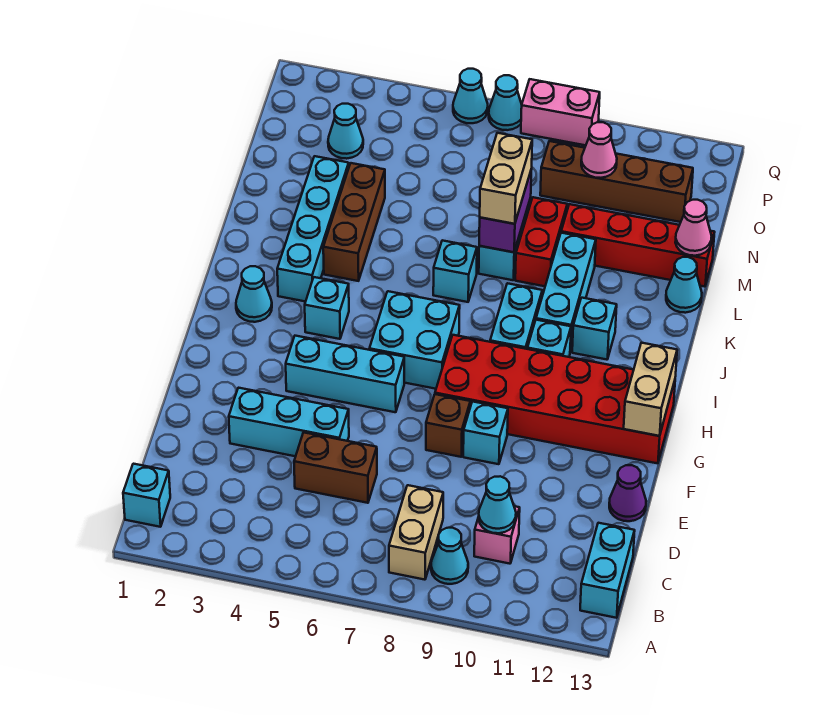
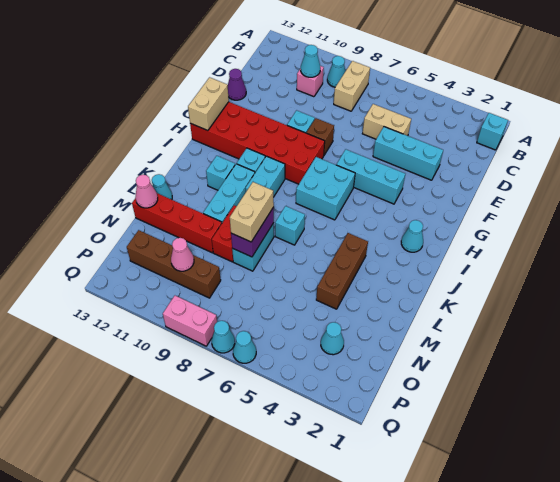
cyan 1x2 brick [580,523,635,618] -> none
brown 1x2 brick [294,432,377,503] -> tan 1x2 brick [362,104,411,139]
cyan 1x1 brick [305,277,349,339] -> none
cyan 1x4 brick [277,156,349,302] -> none

